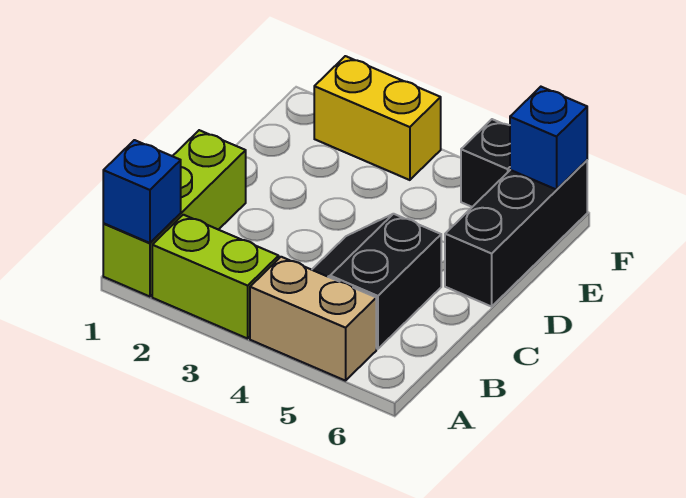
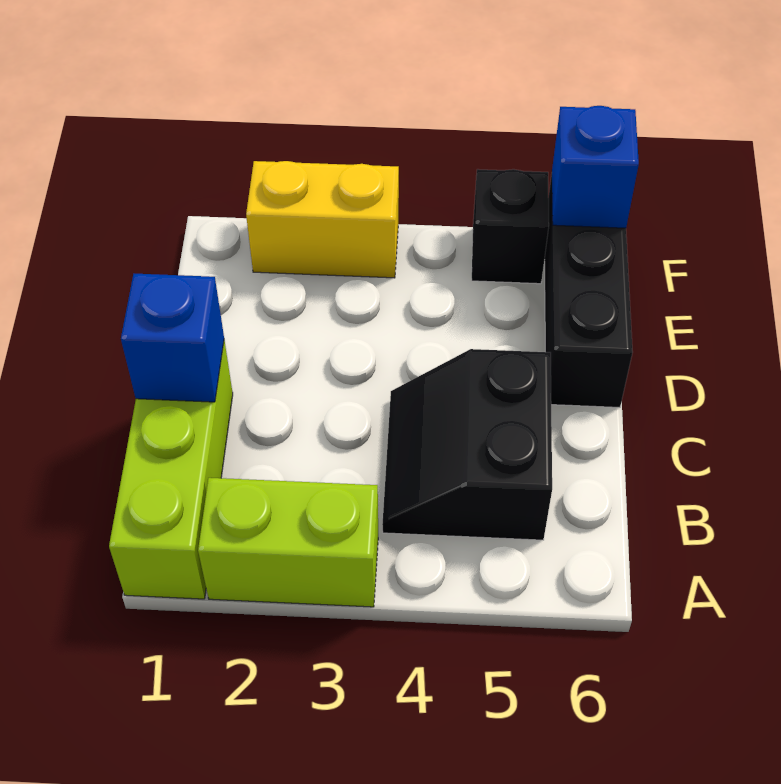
blue 1x1 brick [103,140,181,243] -> blue 1x1 brick moved to [121,274,224,402]
tan 1x2 brick [250,257,376,381] -> none

